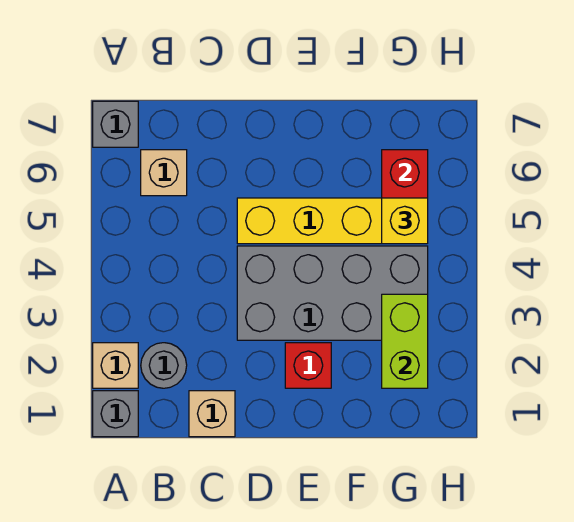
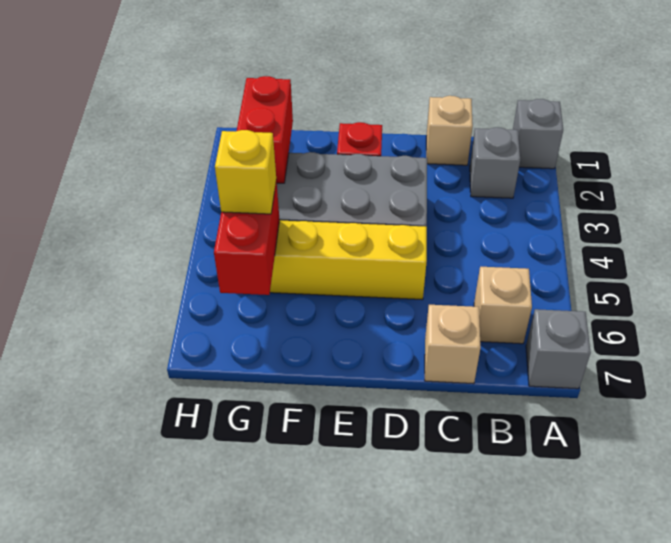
tan 1x1 brick [93,343,138,388] -> tan 1x1 brick moved to [425,305,481,384]
grey 1x1 round brick [141,343,187,388] -> grey 1x1 brick [470,127,520,198]
lime 1x2 brick [382,294,428,388] -> red 1x2 brick [237,76,293,183]

